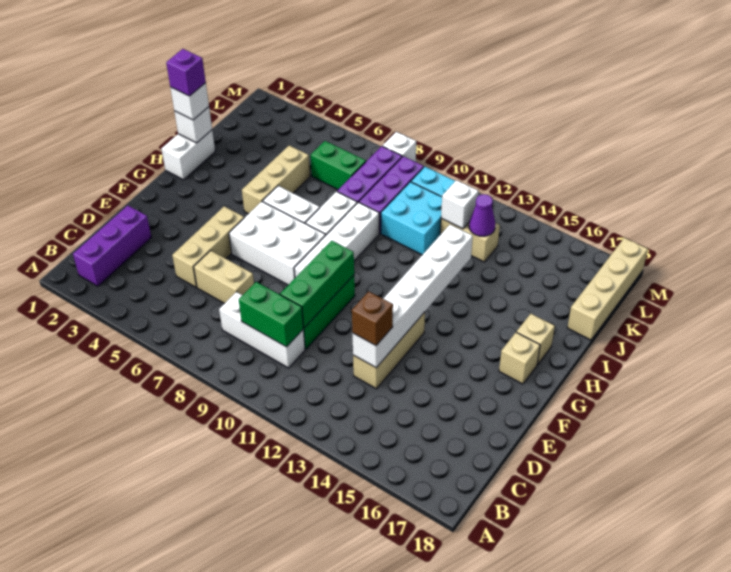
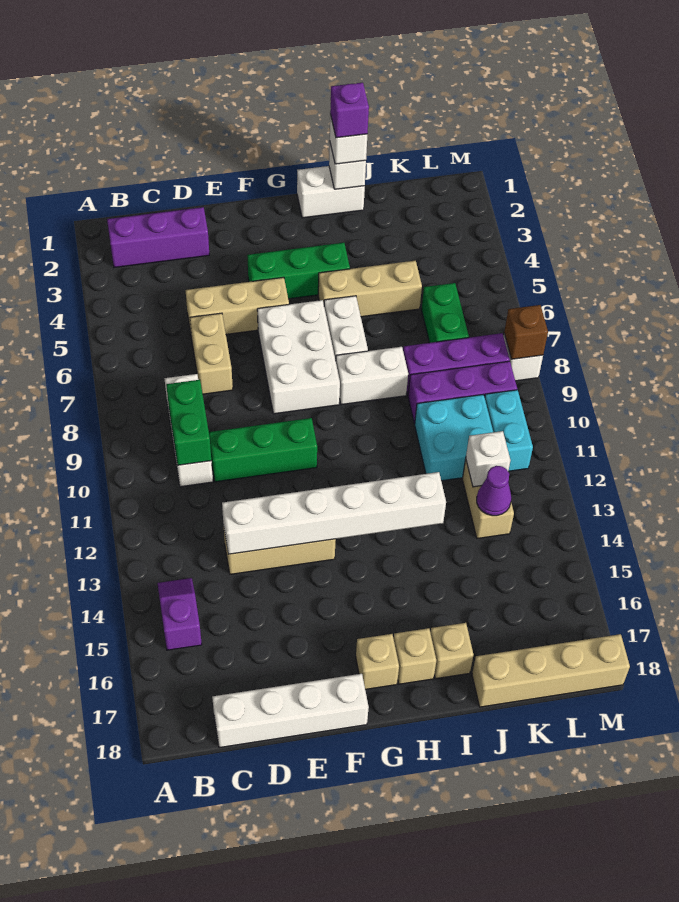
none -> purple 1x2 slope [158,578,202,650]
green 1x3 brick [280,241,354,328] -> green 1x3 brick moved to [247,243,350,299]
brown 1x1 brick [352,292,393,346] -> brown 1x1 brick moved to [504,305,548,359]
white 1x4 brick [294,202,379,278] -> white 1x4 brick moved to [212,674,369,748]
none -> tan 1x1 brick [430,623,474,679]

